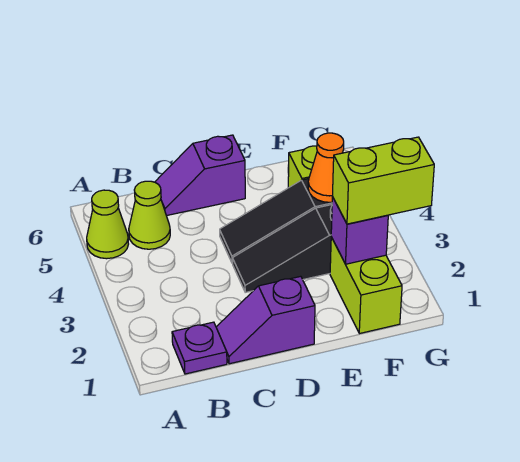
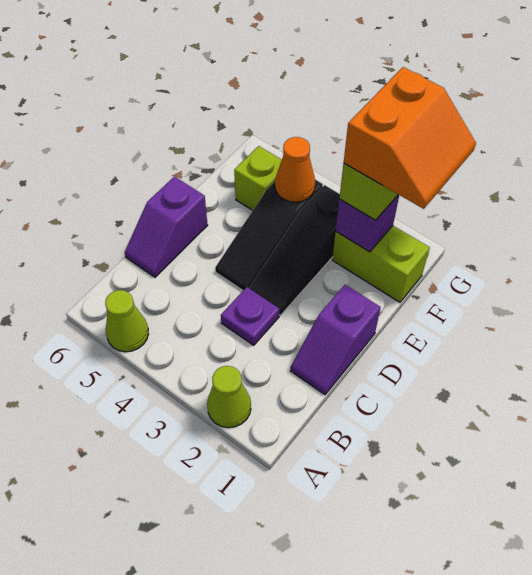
purple 1x1 plate [172,322,227,374] -> purple 1x1 plate moved to [221,287,279,345]
lime 1x1 cone [129,181,170,249] -> lime 1x1 cone moved to [207,366,251,428]
none -> orange 2x2 slope [344,67,476,209]

